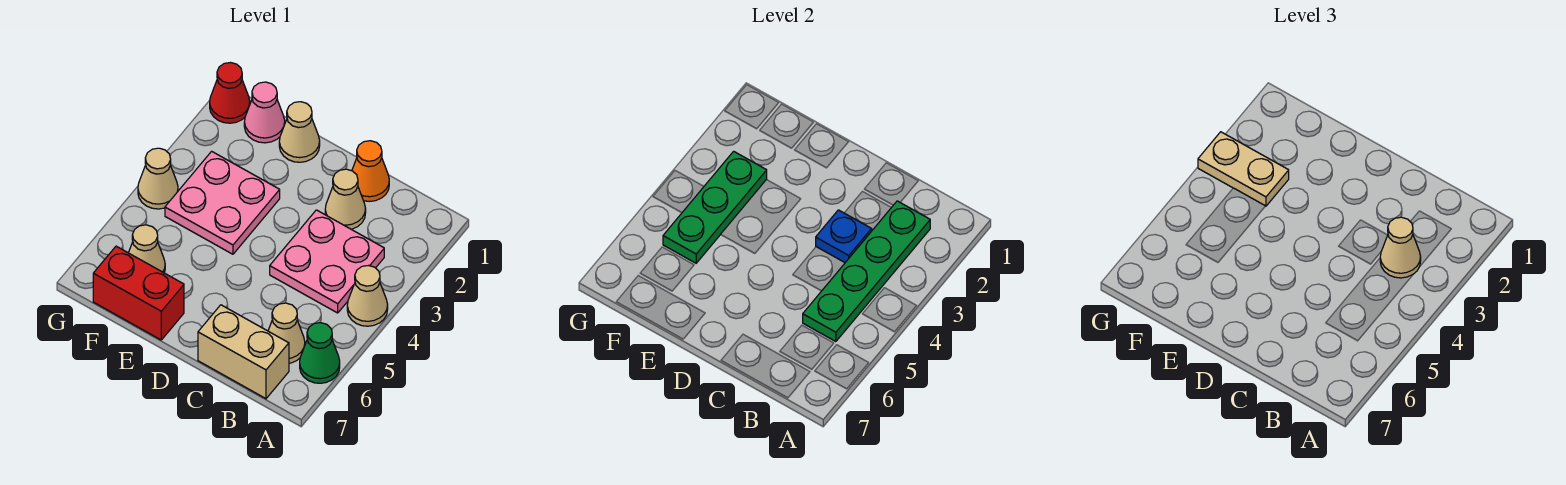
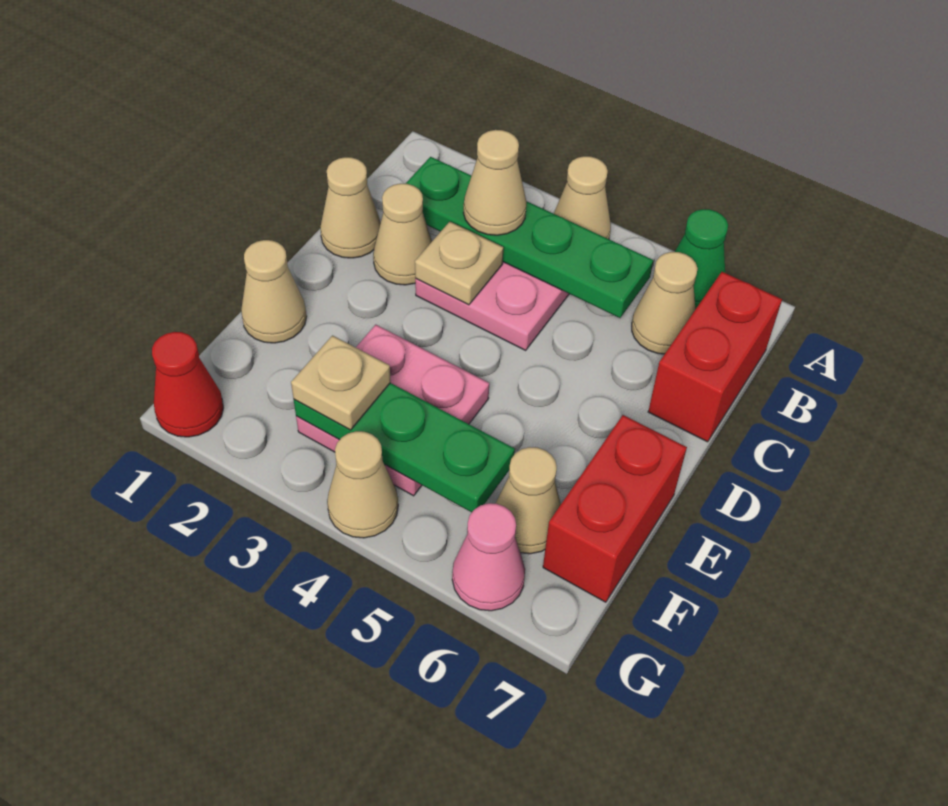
tan 1x2 brick [198,305,289,399] -> red 1x2 brick [648,272,782,442]
orange 1x1 cone [352,141,389,201] -> tan 1x1 cone [320,157,381,258]
blue 1x1 plate [816,210,872,263] -> tan 1x1 plate [415,222,504,305]
pink 1x1 cone [244,82,285,143] -> pink 1x1 cone moved to [452,503,525,611]
tan 1x2 plate [1198,132,1289,206] -> tan 1x1 plate [291,336,391,430]

